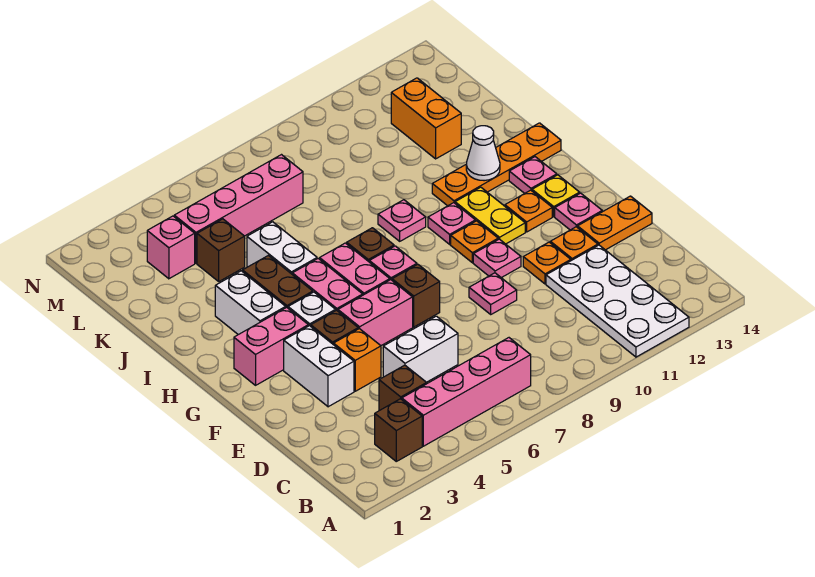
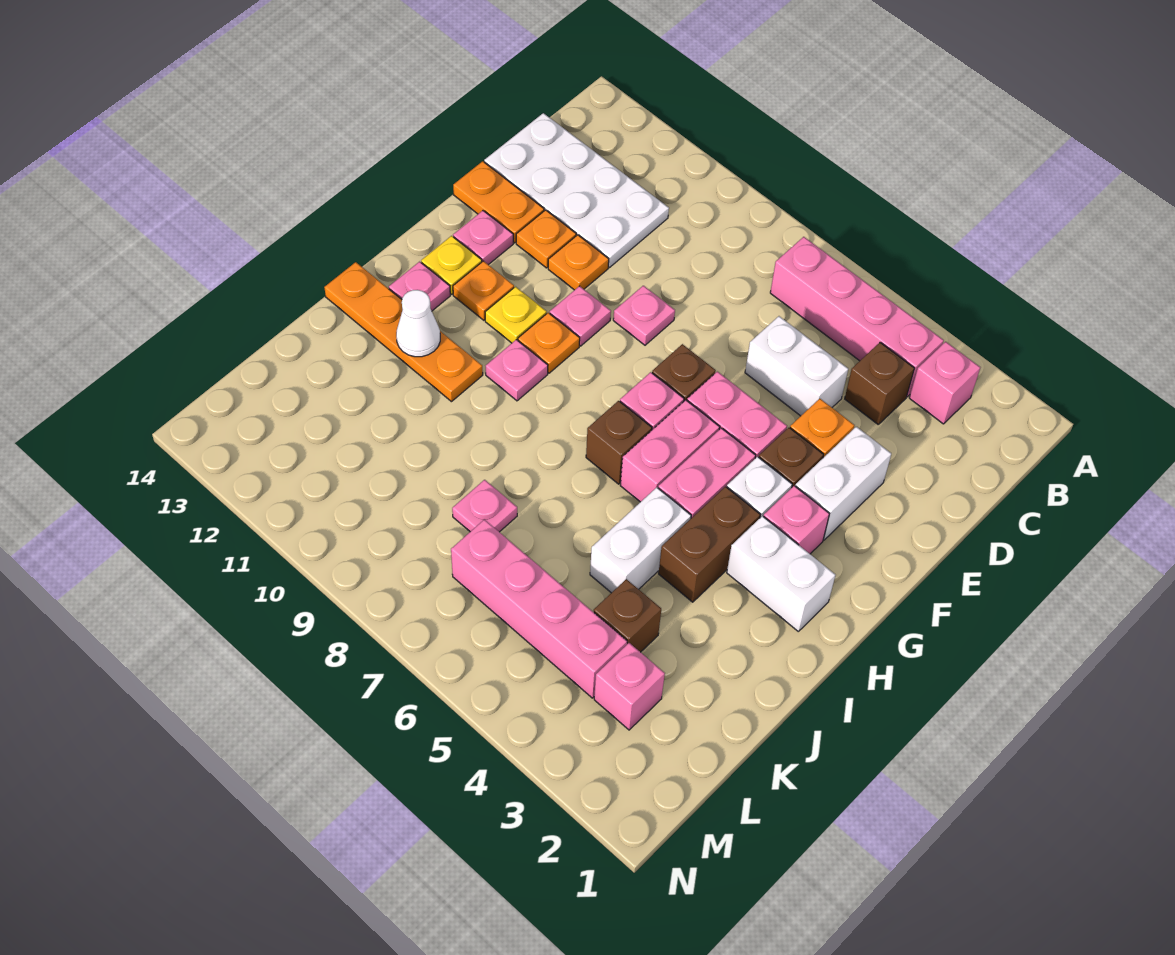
white 2x4 plate [546,245,689,357] -> white 2x4 plate turned to [484,113,669,267]
brown 1x1 brick [375,399,422,461] -> pink 1x1 brick [909,342,980,424]
pink 1x2 brick [234,307,308,385] -> pink 1x1 brick [763,486,829,554]
yellow 1x2 plate [455,187,525,244] -> yellow 1x1 plate [485,287,547,343]
white 1x2 brick [215,271,286,335] -> white 1x2 brick turned to [727,516,835,632]
pink 1x1 plate [378,200,426,241] -> pink 1x1 plate moved to [452,480,517,532]
orange 1x2 brick [391,78,461,159] -> none

